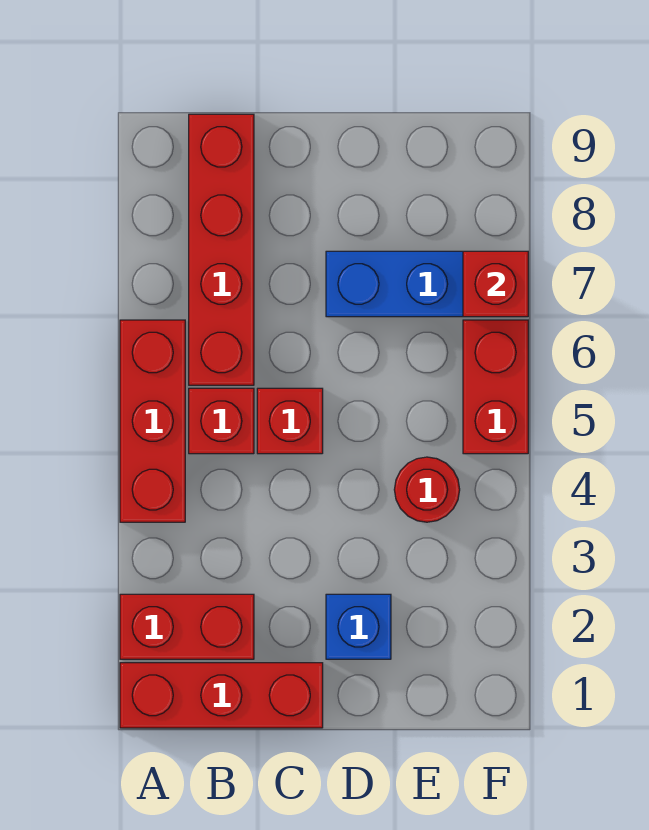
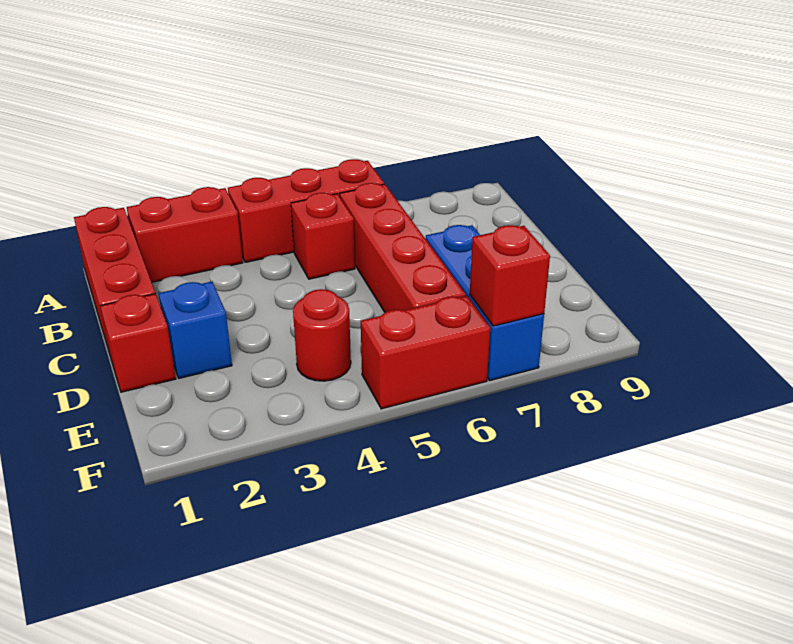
red 1x2 brick [120,594,254,659] -> red 1x2 brick turned to [127,187,243,282]
red 1x4 brick [189,114,254,385] -> red 1x4 brick turned to [340,183,466,312]
red 1x1 brick [257,388,323,454] -> red 1x1 brick moved to [100,294,176,392]

